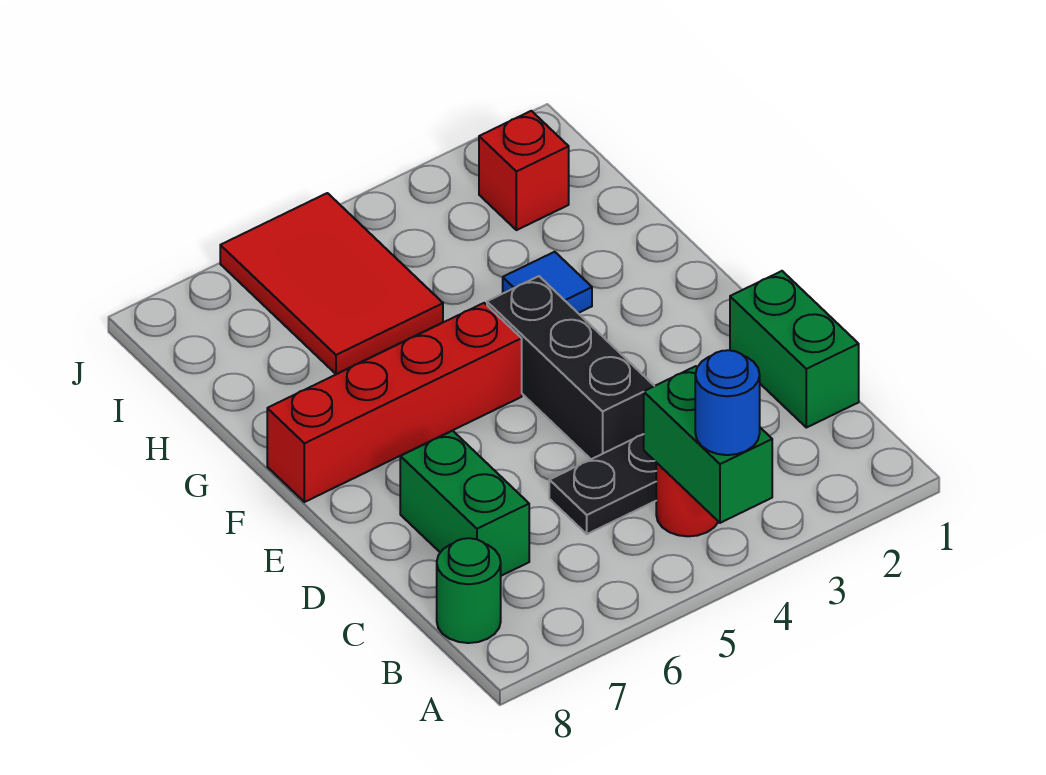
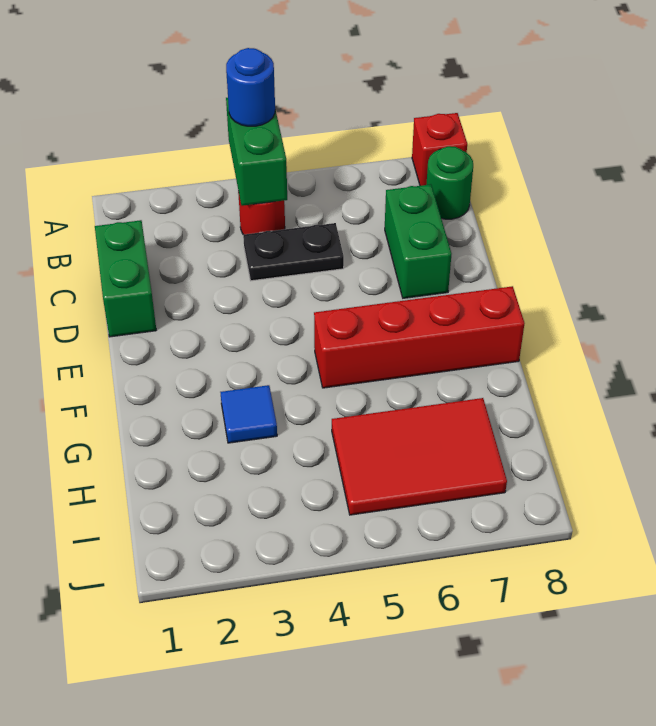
black 1x3 brick [487,276,654,459] -> none
red 2x3 tile [220,193,443,374] -> red 2x3 tile turned to [332,398,507,515]
red 1x1 brick [479,111,569,230] -> red 1x1 brick moved to [412,113,467,186]

